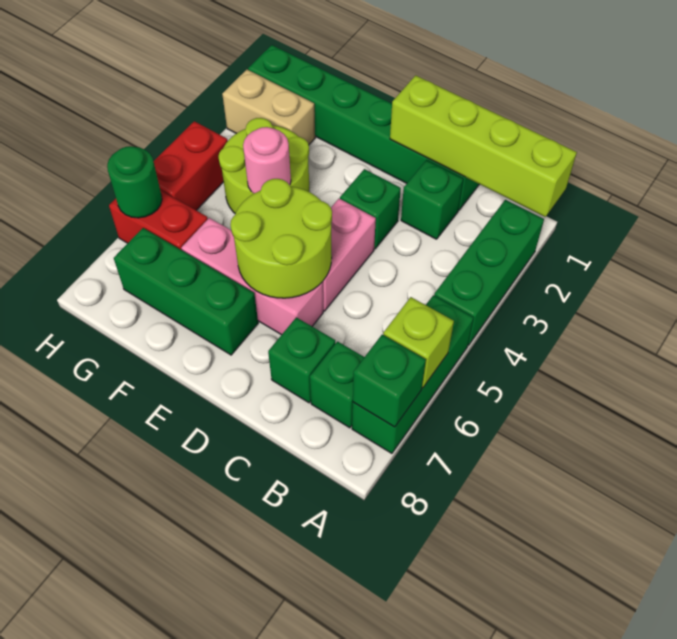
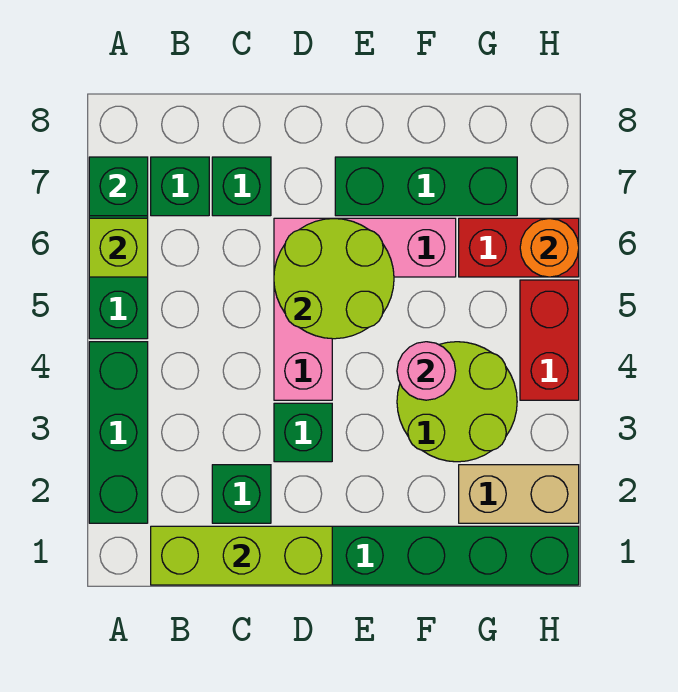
lime 1x4 brick [390,75,577,217] -> lime 1x3 brick [151,526,332,585]
green 1x1 round brick [107,146,162,218] -> orange 1x1 round brick [520,218,579,277]

